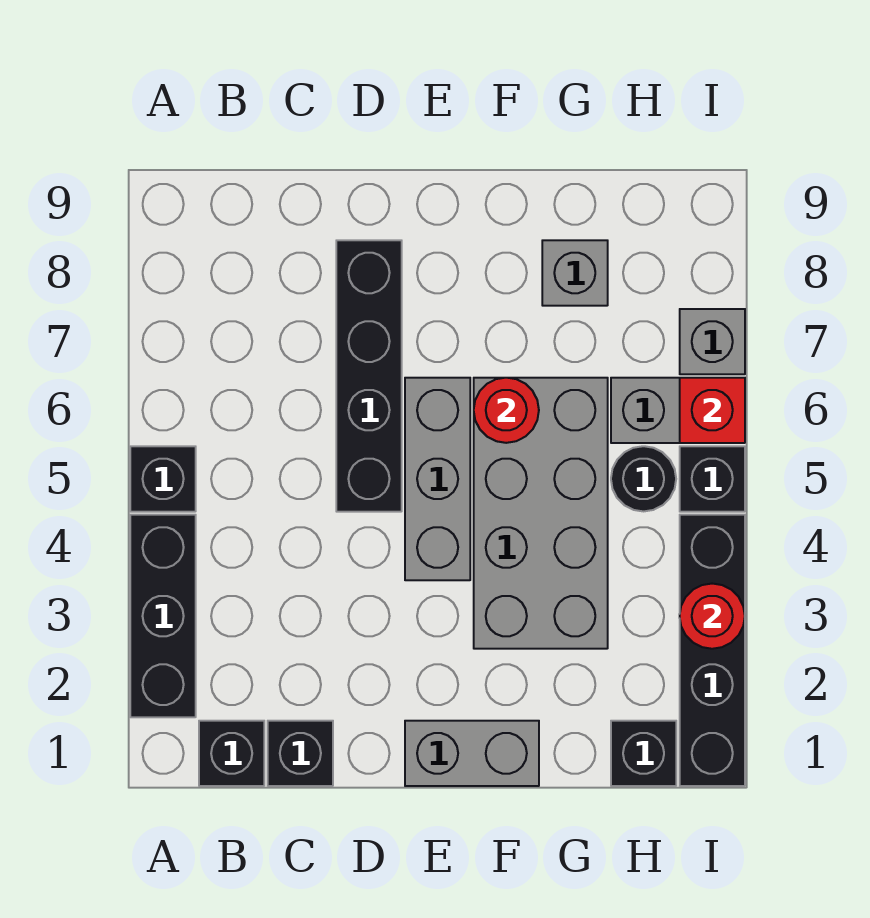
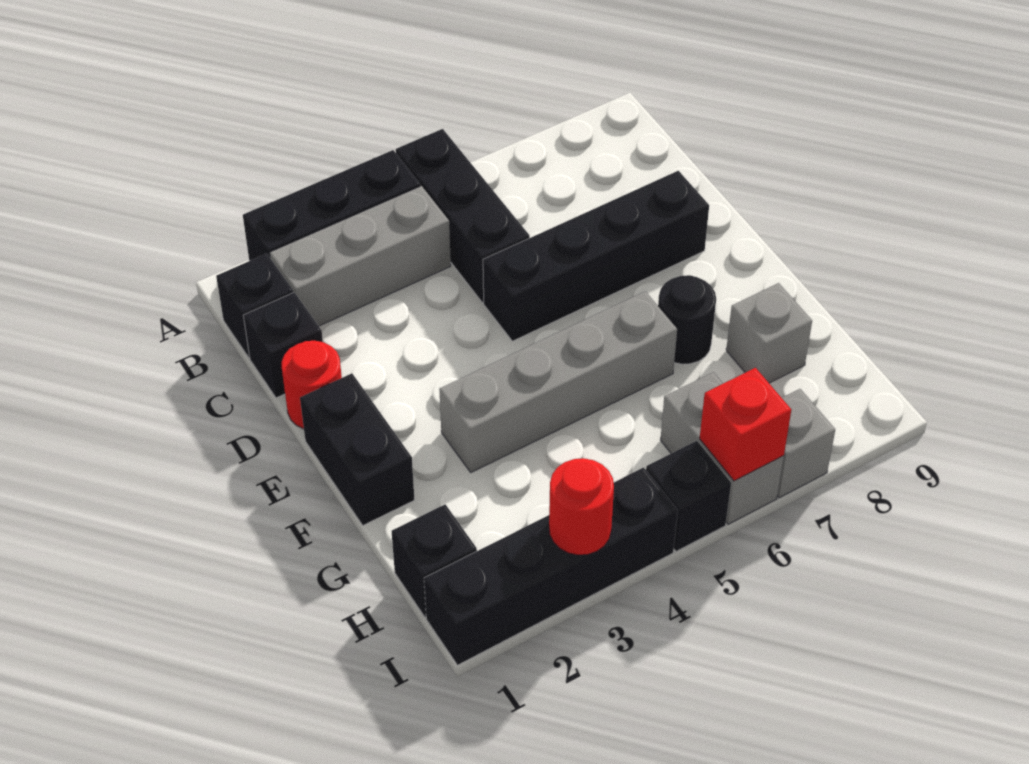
black 1x1 brick [130,446,196,512] -> black 1x3 brick [396,129,530,303]
grey 1x2 brick [405,721,539,786] -> black 1x2 brick [300,373,414,525]
grey 1x3 brick [405,378,470,580] -> grey 1x3 brick moved to [270,186,451,326]
grey 2x4 brick [474,378,608,649] -> grey 1x4 brick [439,291,677,472]
red 1x1 round brick [474,378,539,443] -> red 1x1 round brick moved to [282,341,342,429]
black 1x1 round brick [611,446,676,511] -> black 1x1 round brick moved to [658,275,716,364]

